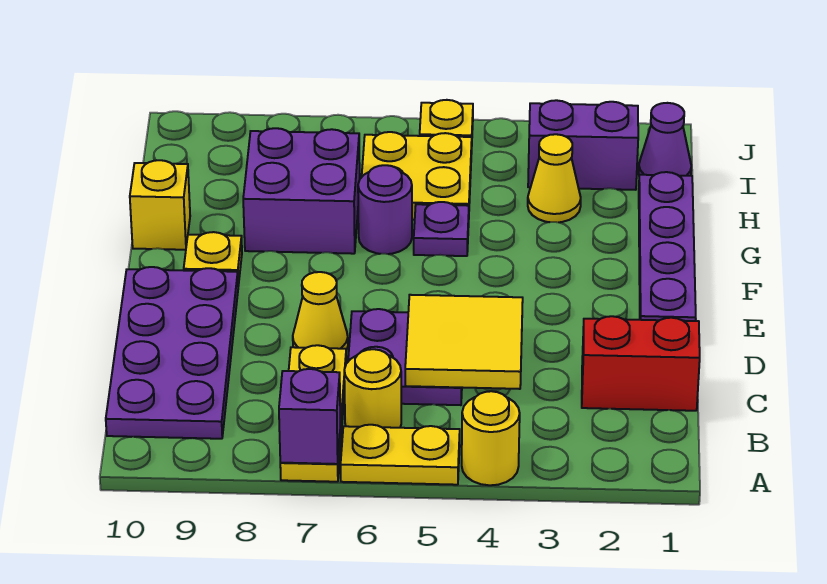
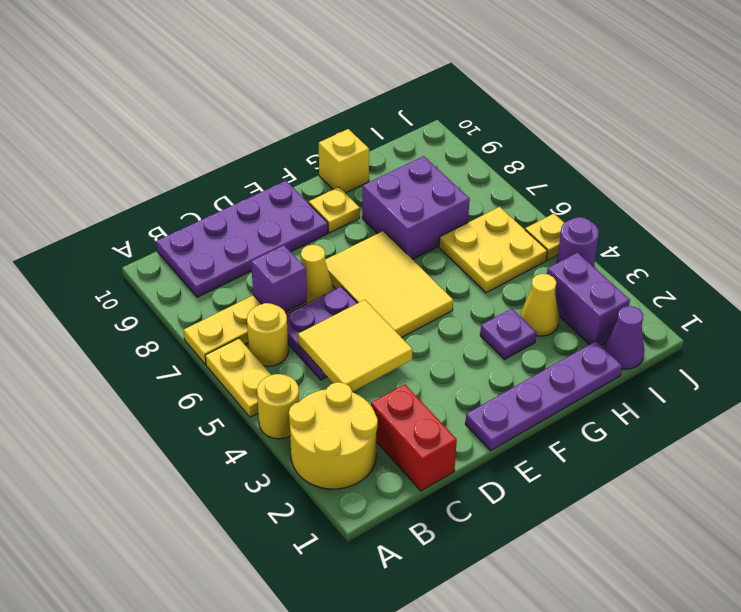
none -> yellow 2x2 round brick [289,382,378,489]
purple 1x1 brick [279,369,340,464] -> purple 1x1 brick moved to [251,245,307,313]
none -> yellow 2x3 tile [325,231,453,338]
purple 1x1 plate [414,202,469,256] -> purple 1x1 plate moved to [480,309,536,359]
purple 1x1 round brick [358,165,412,254] -> purple 1x1 round brick moved to [557,217,599,267]

